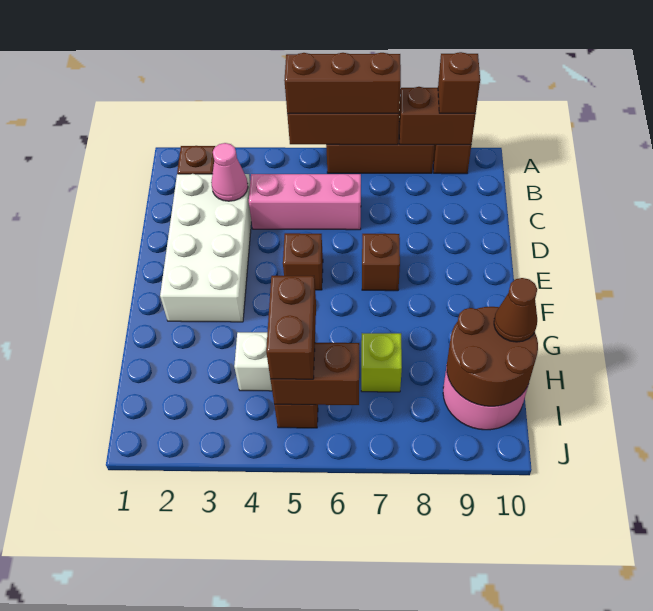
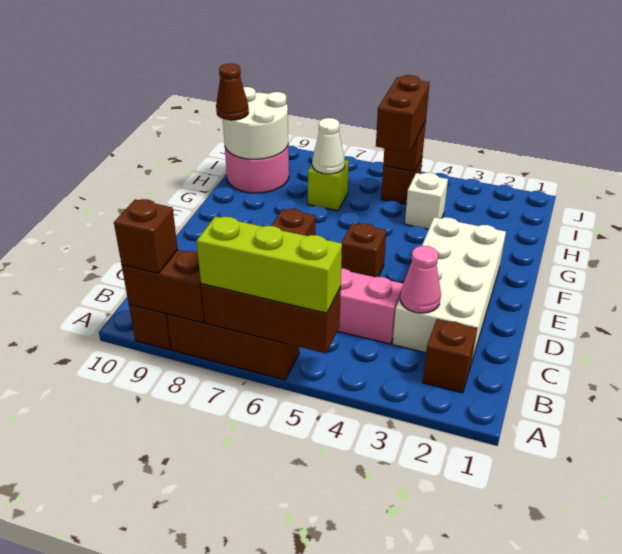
brown 1x3 brick [284,53,401,114] -> lime 1x3 brick [196,216,342,313]
none -> white 1x1 cone [312,118,345,174]
brown 2x2 round brick [447,307,538,406] -> white 2x2 round brick [223,87,288,159]
brown 1x2 brick [271,343,359,405] -> brown 1x1 brick [383,121,426,171]

